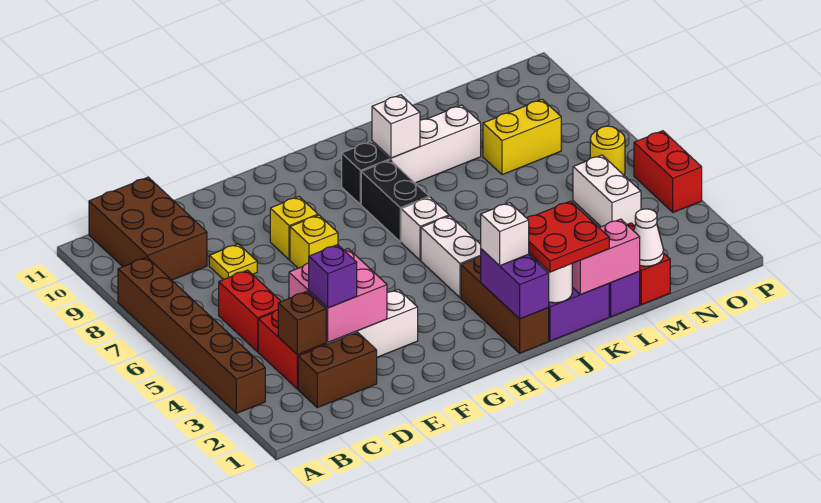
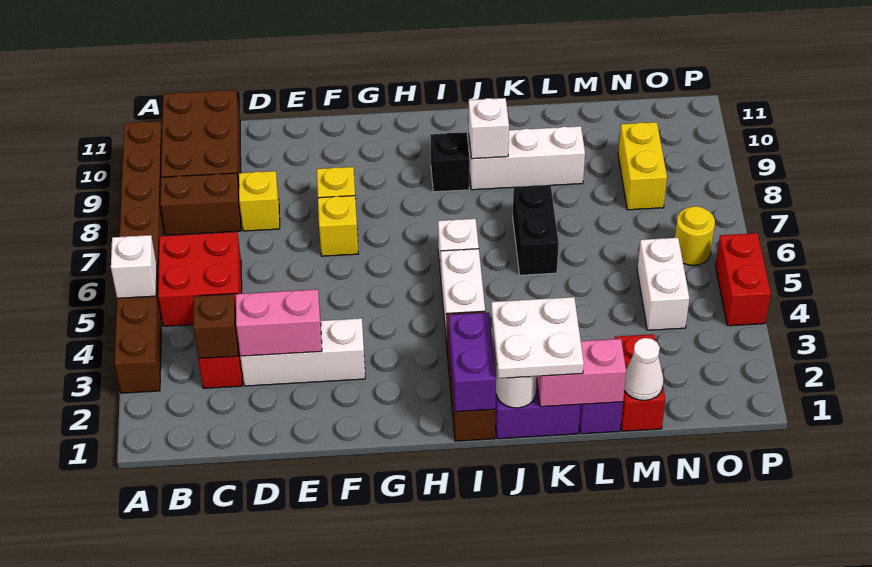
brown 1x6 brick [118,257,265,413] -> brown 1x8 brick [114,121,164,393]
brown 1x2 brick [298,332,377,408] -> brown 1x2 brick moved to [160,173,241,235]
red 1x2 brick [219,270,281,352] -> red 2x2 brick [158,232,242,326]
pink 2x2 brick [289,249,387,342] -> pink 1x2 brick [236,289,322,356]
purple 1x1 brick [309,245,357,308] -> none
yellow 1x1 plate [209,244,257,280] -> yellow 1x1 brick [239,171,280,231]
white 1x1 brick [481,203,529,266] -> white 1x1 brick moved to [111,235,157,298]
black 1x2 brick [361,160,429,242] -> black 1x2 brick moved to [513,185,559,275]
red 2x2 plate [527,201,609,272] -> white 2x2 plate [491,297,584,378]
yellow 1x2 brick [483,99,561,175] -> yellow 1x2 brick turned to [618,122,667,210]

